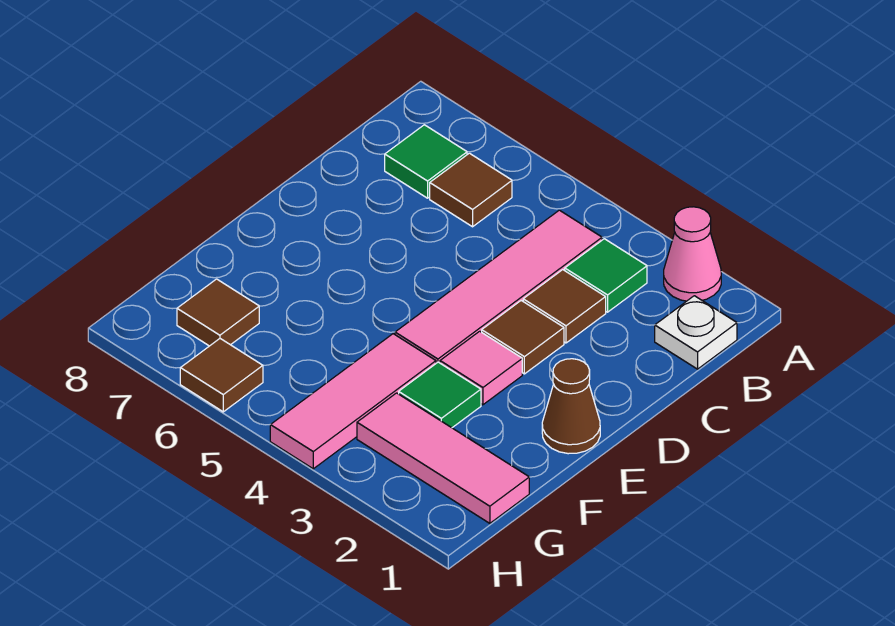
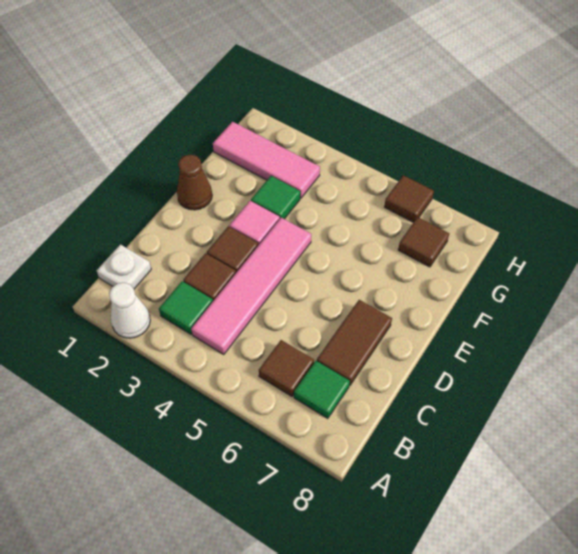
pink 1x1 cone [664,207,721,301] -> white 1x1 cone [109,283,150,338]
none -> brown 1x2 tile [317,300,392,386]
pink 1x3 tile [270,334,436,469] -> none

